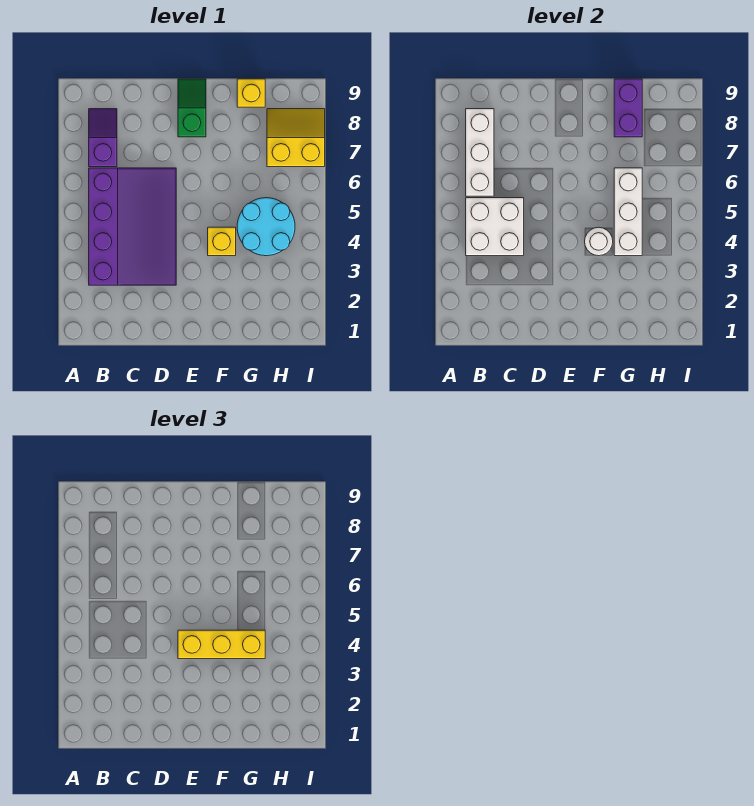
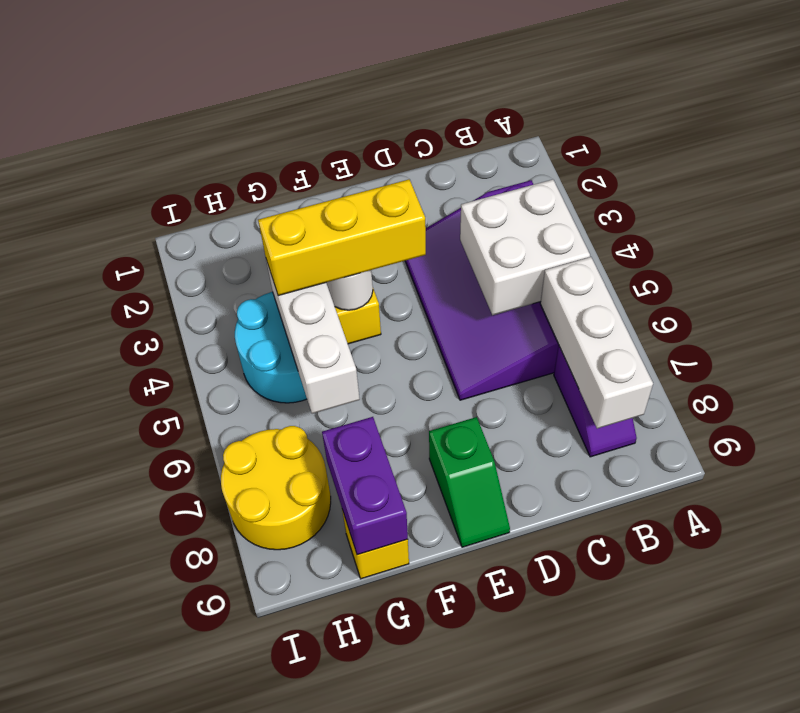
yellow 2x2 slope [267,109,325,167] -> yellow 2x2 round brick [221,426,331,550]

